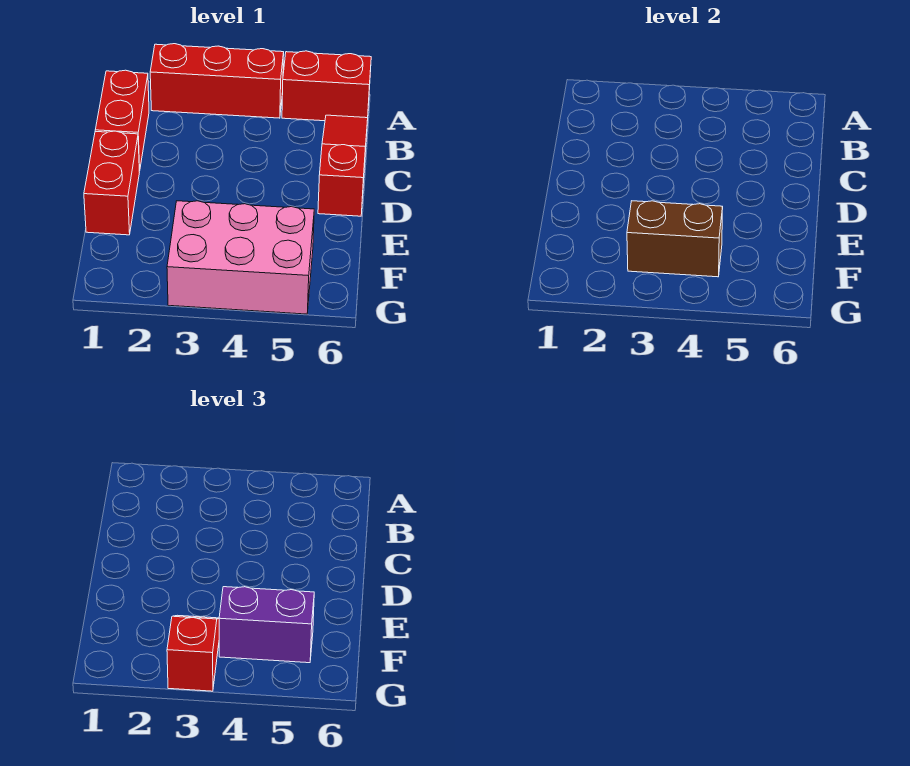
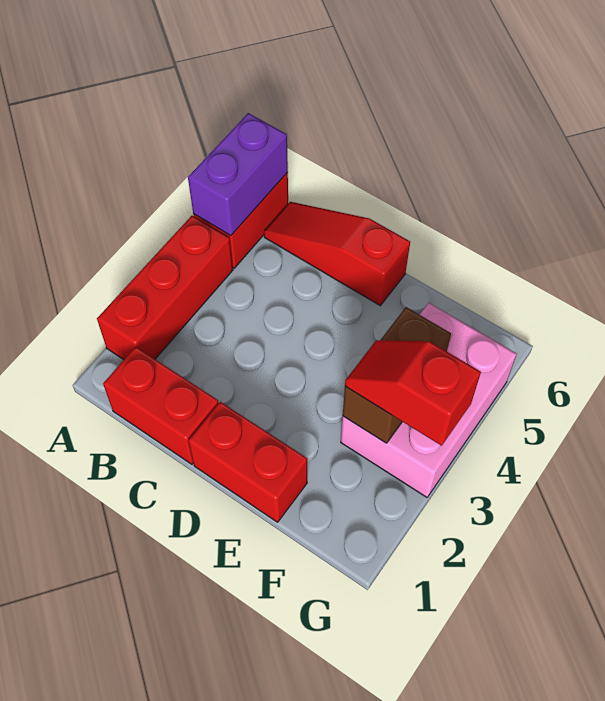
purple 1x2 brick [219,587,314,663] -> purple 1x2 brick moved to [188,113,288,236]

